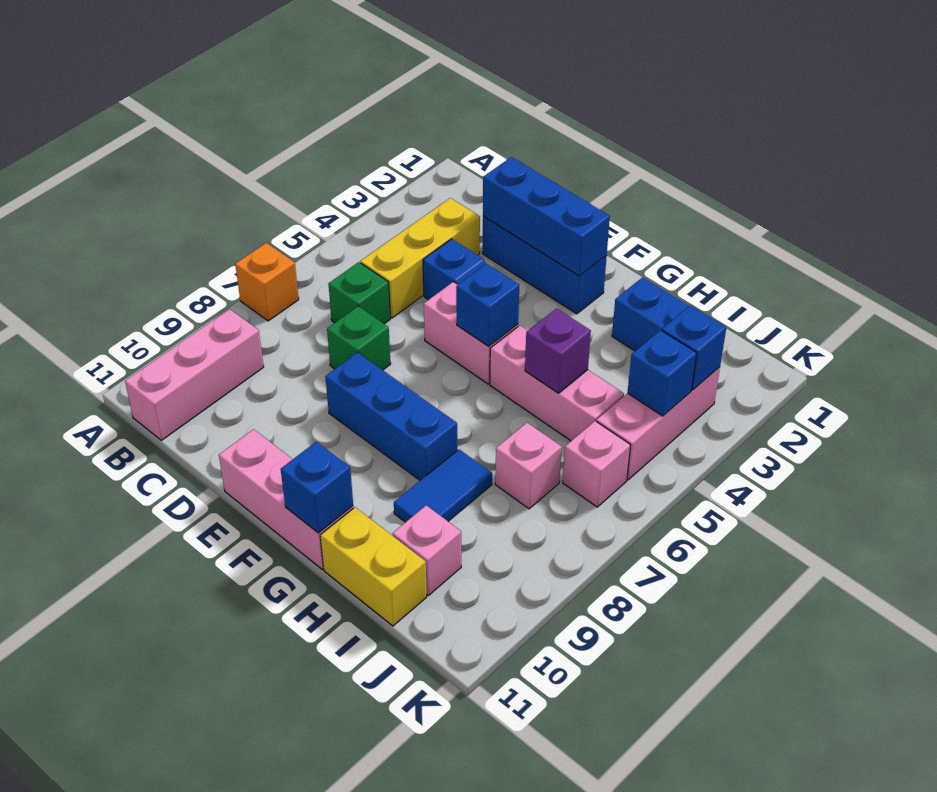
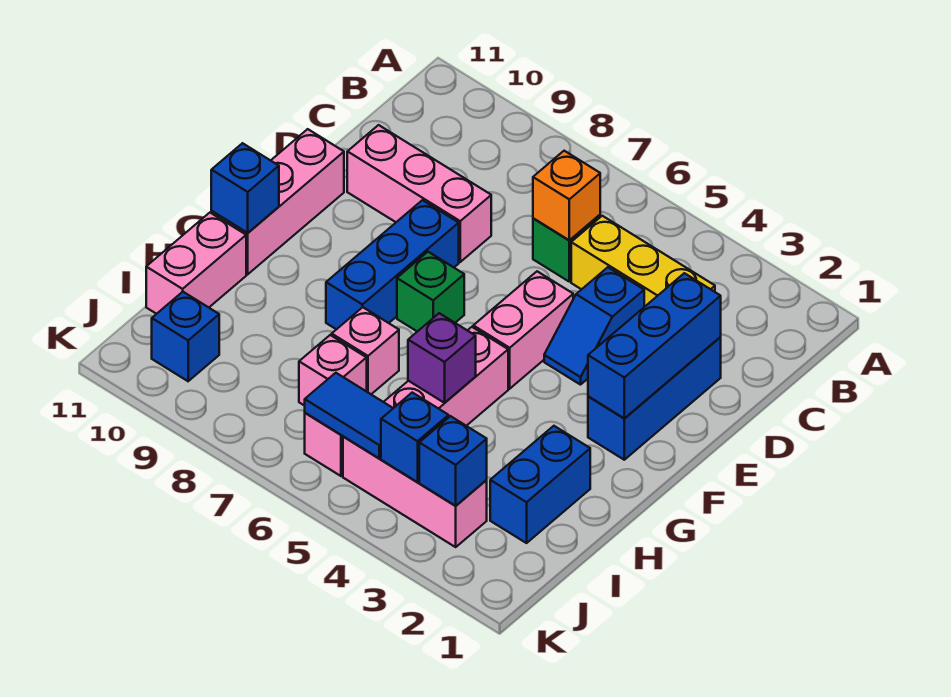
orange 1x1 brick [235,243,299,321] -> orange 1x1 brick moved to [533,151,600,240]
pink 1x3 brick [125,309,264,440] -> pink 1x3 brick moved to [347,125,491,262]
green 1x1 brick [327,306,391,370] -> green 1x1 brick moved to [397,252,464,332]
blue 1x1 brick [456,264,519,347] -> blue 1x1 brick moved to [152,292,219,381]
blue 1x2 tile [394,449,492,522] -> blue 1x2 tile moved to [305,373,393,458]
yellow 1x2 brick [320,507,427,626] -> pink 1x2 brick [146,213,246,314]
pink 1x1 brick [393,505,461,595] -> pink 1x1 brick moved to [332,307,399,394]

